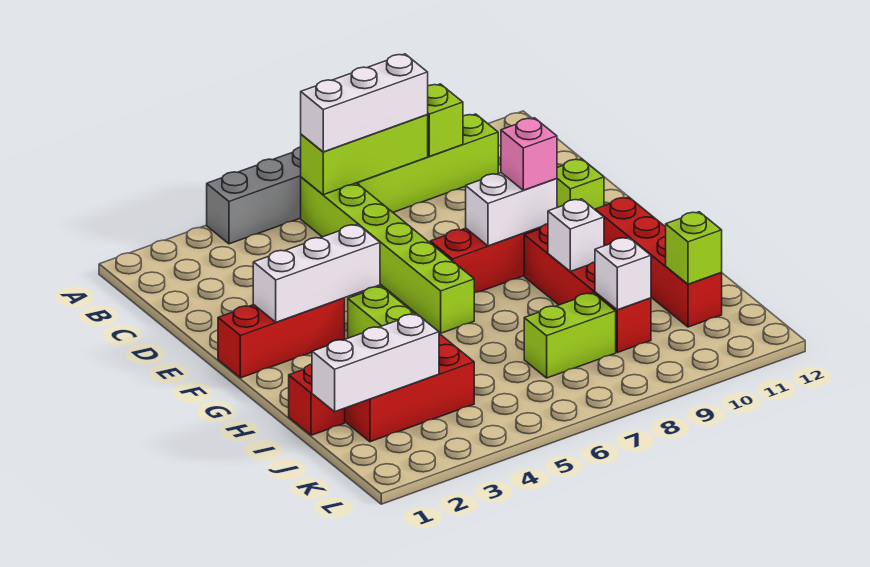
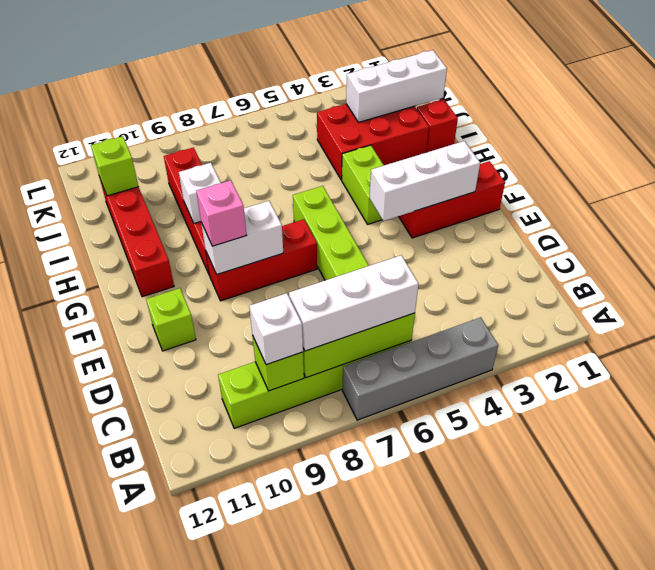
lime 1x2 brick [524,293,616,378] -> none
white 1x1 brick [595,237,651,310] -> white 1x1 brick moved to [249,293,303,365]

